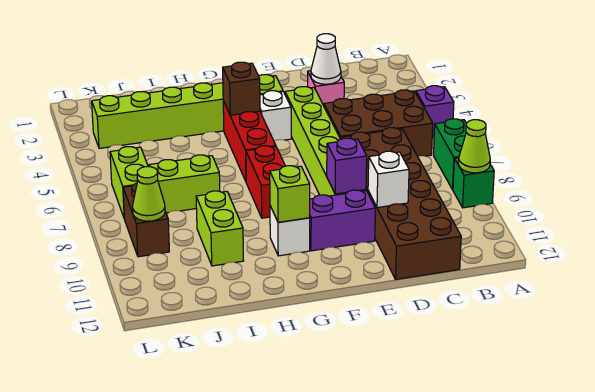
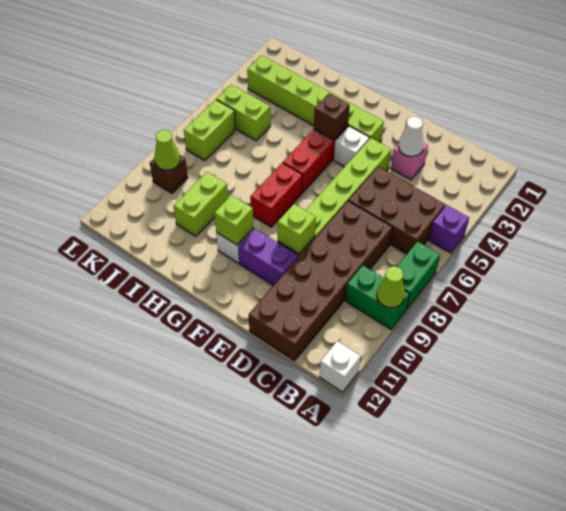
green 1x1 brick [453,158,494,208] -> green 1x2 brick [345,265,409,329]
white 1x1 brick [368,151,409,208] -> white 1x1 brick moved to [320,341,361,392]
purple 1x1 brick [327,138,367,194] -> lime 1x1 brick [278,204,316,254]
lime 1x2 brick [149,155,220,213] -> lime 1x2 brick moved to [216,84,271,141]
brown 1x2 brick [123,183,169,257] -> brown 1x1 brick [150,155,188,193]

